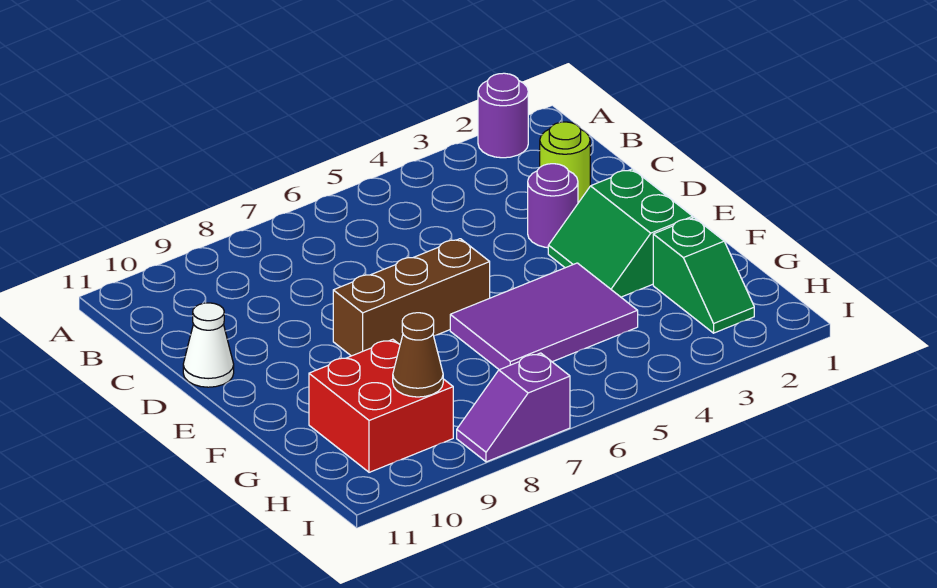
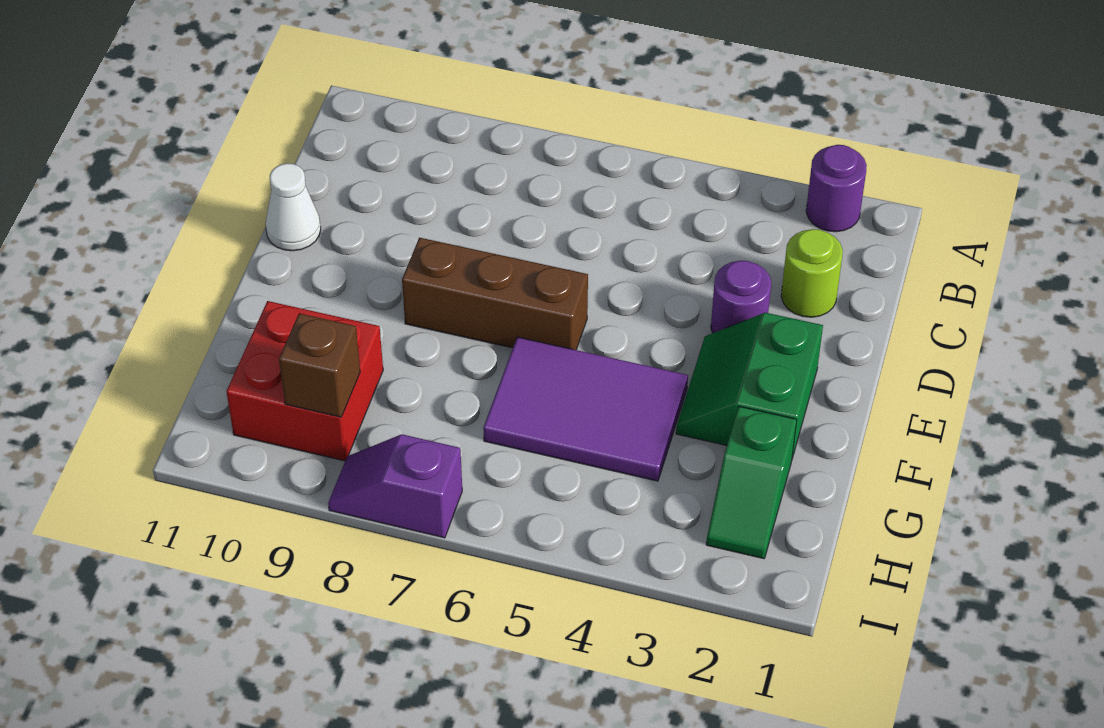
brown 1x1 cone [393,313,443,397] -> brown 1x1 brick [279,313,360,417]

